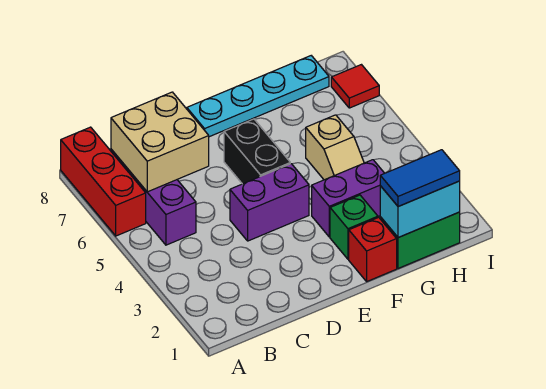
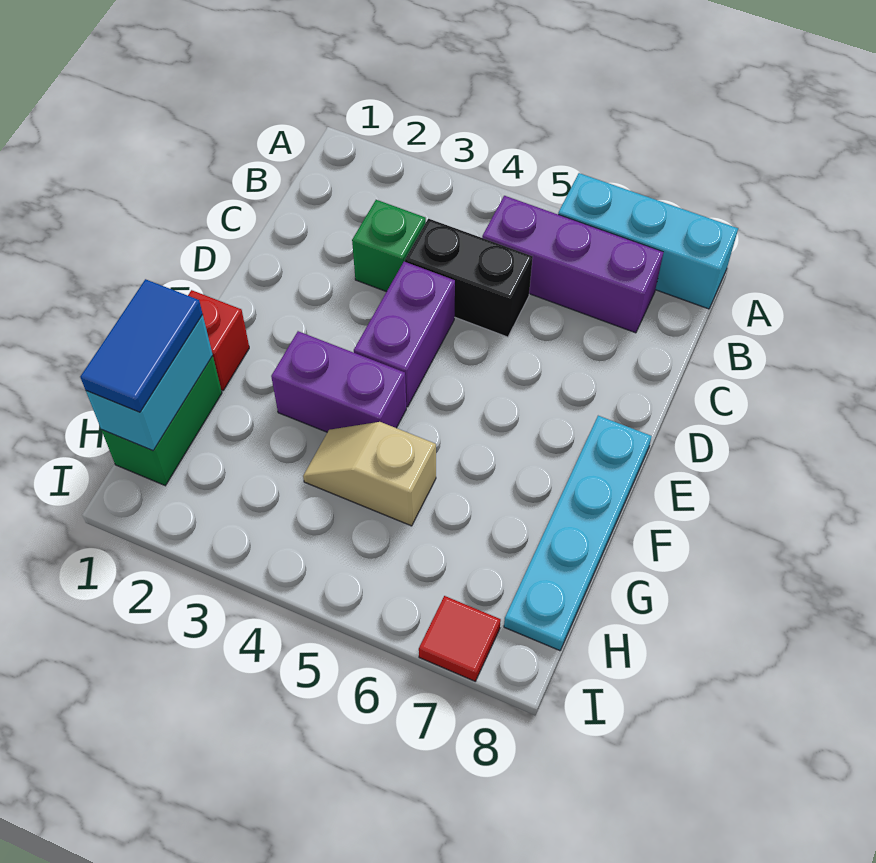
red 1x3 brick [61,127,146,236] -> cyan 1x3 brick [558,173,738,309]
tan 2x2 brick [111,92,209,192] -> none
black 1x2 brick [224,119,290,184] -> black 1x2 brick moved to [405,219,533,337]
green 1x1 brick [330,195,378,259] -> green 1x1 brick moved to [352,200,426,292]
purple 1x2 brick [312,160,385,237] -> purple 1x2 brick turned to [271,331,406,432]

